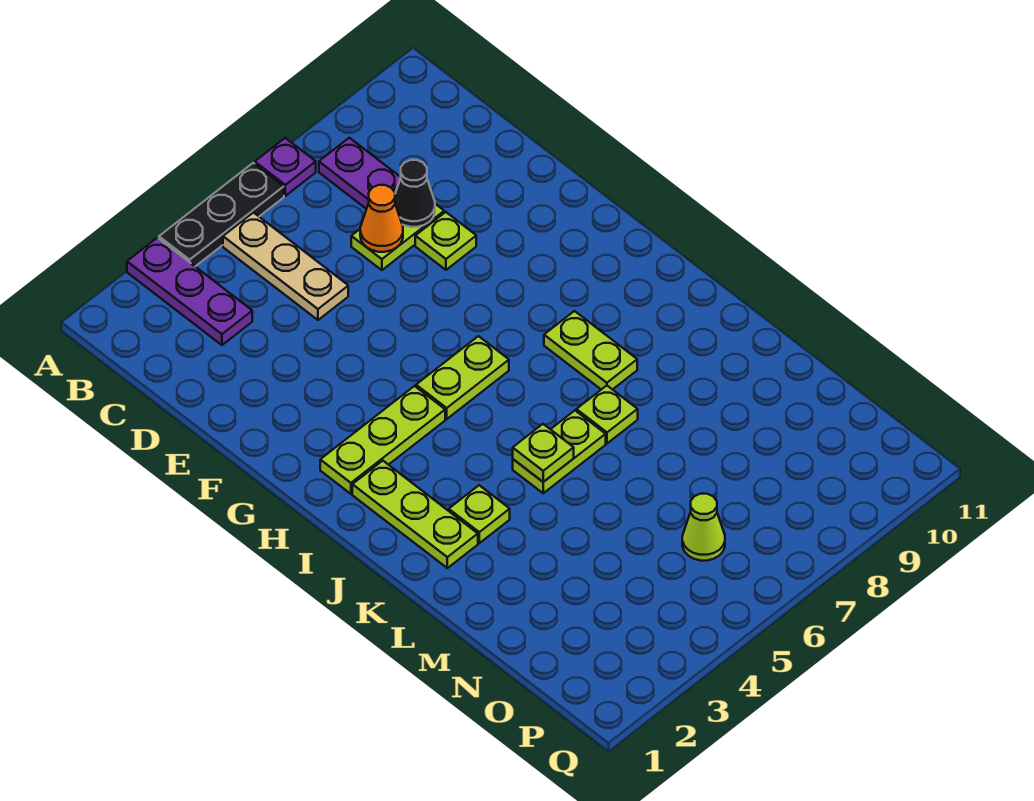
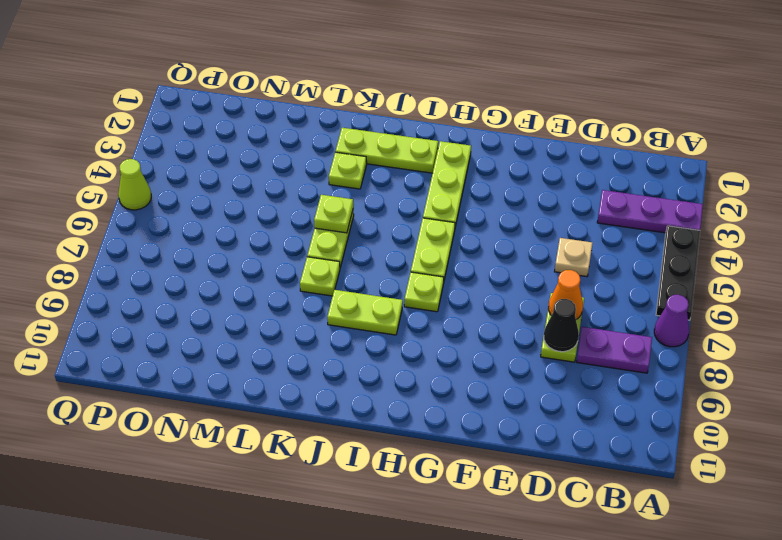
purple 1x1 plate [255,138,316,196] -> purple 1x1 cone [654,295,689,347]
tan 1x3 plate [223,213,348,320] -> tan 1x1 plate [555,238,593,277]
lime 1x1 plate [415,212,476,270] -> lime 1x1 plate moved to [404,272,444,312]
lime 1x1 cone [682,494,725,561] -> lime 1x1 cone moved to [118,159,151,210]

